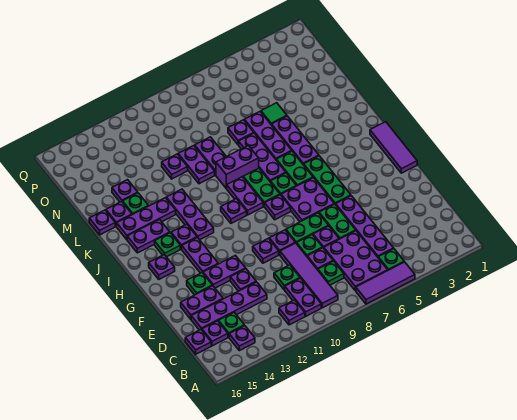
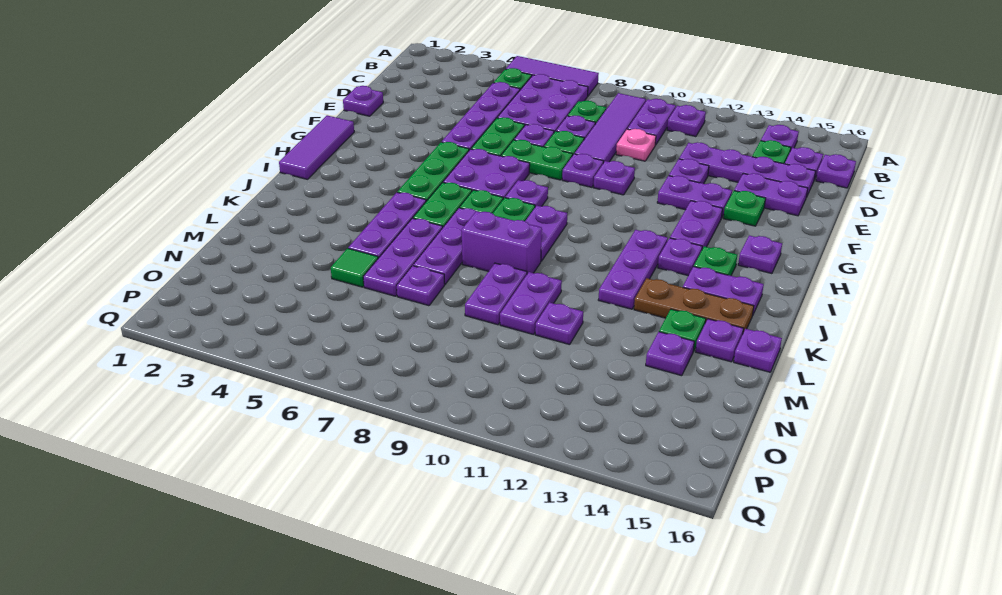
green 1x1 plate [274,265,300,290] -> pink 1x1 plate [616,129,656,161]
purple 1x1 plate [221,199,247,223] -> purple 1x1 plate moved to [343,86,383,116]
purple 1x3 plate [117,198,176,239] -> brown 1x3 plate [634,278,754,332]

